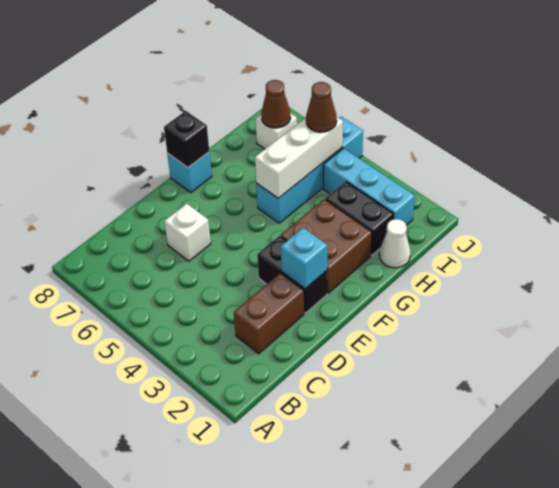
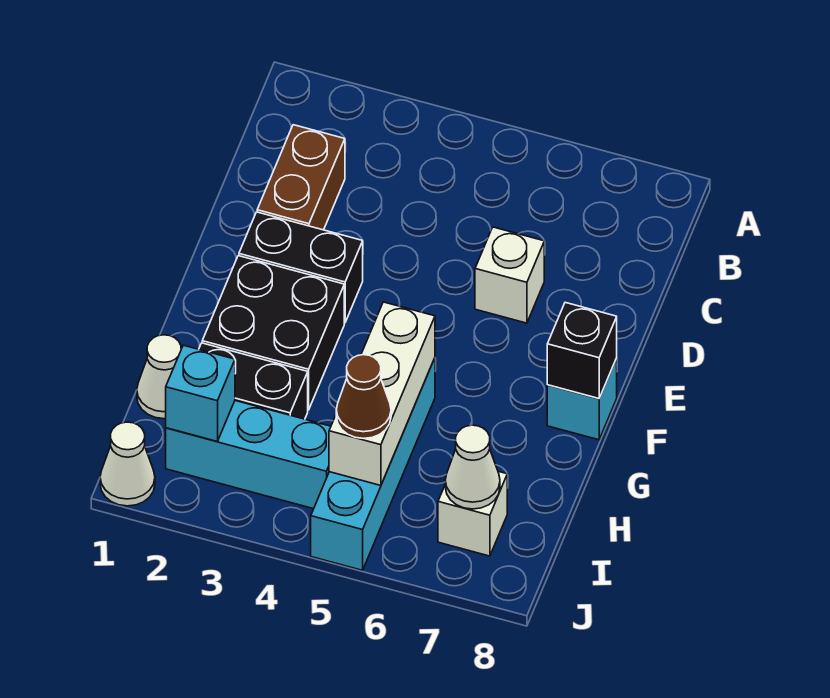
cyan 1x1 brick [281,228,327,289] -> cyan 1x1 brick moved to [166,345,235,441]
brown 2x2 brick [280,199,372,293] -> black 2x2 brick [202,256,344,410]
brown 1x1 cone [261,80,291,128] -> white 1x1 cone [445,425,500,509]
none -> white 1x1 cone [100,422,155,506]

